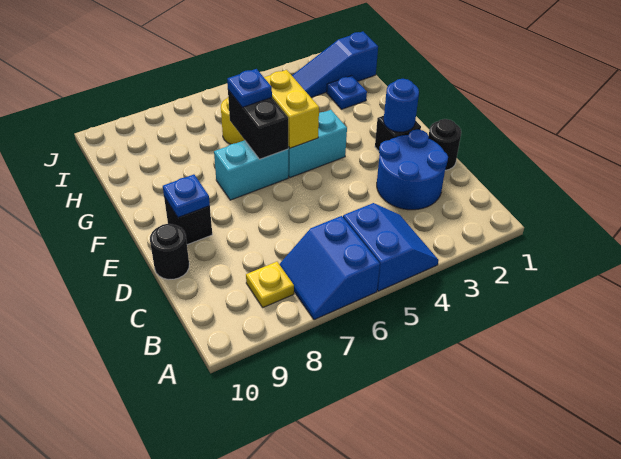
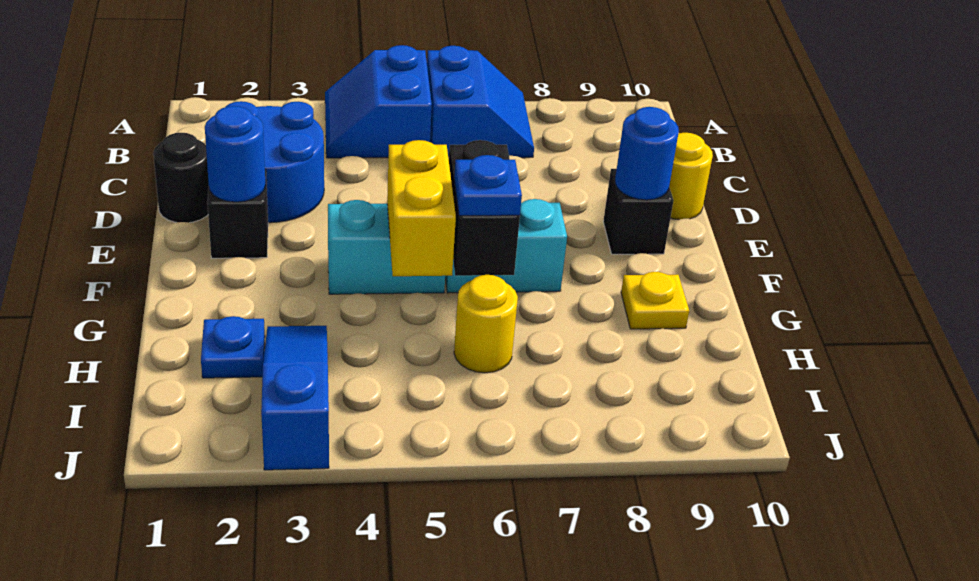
yellow 1x1 plate [246,262,294,307] -> yellow 1x1 plate moved to [621,272,689,329]
black 1x1 round brick [150,224,189,280] -> yellow 1x1 round brick [669,133,713,220]
blue 1x1 plate [163,174,210,218] -> blue 1x1 round brick [615,107,679,200]
blue 1x3 slope [292,32,378,97] -> blue 1x3 slope turned to [261,326,329,470]

